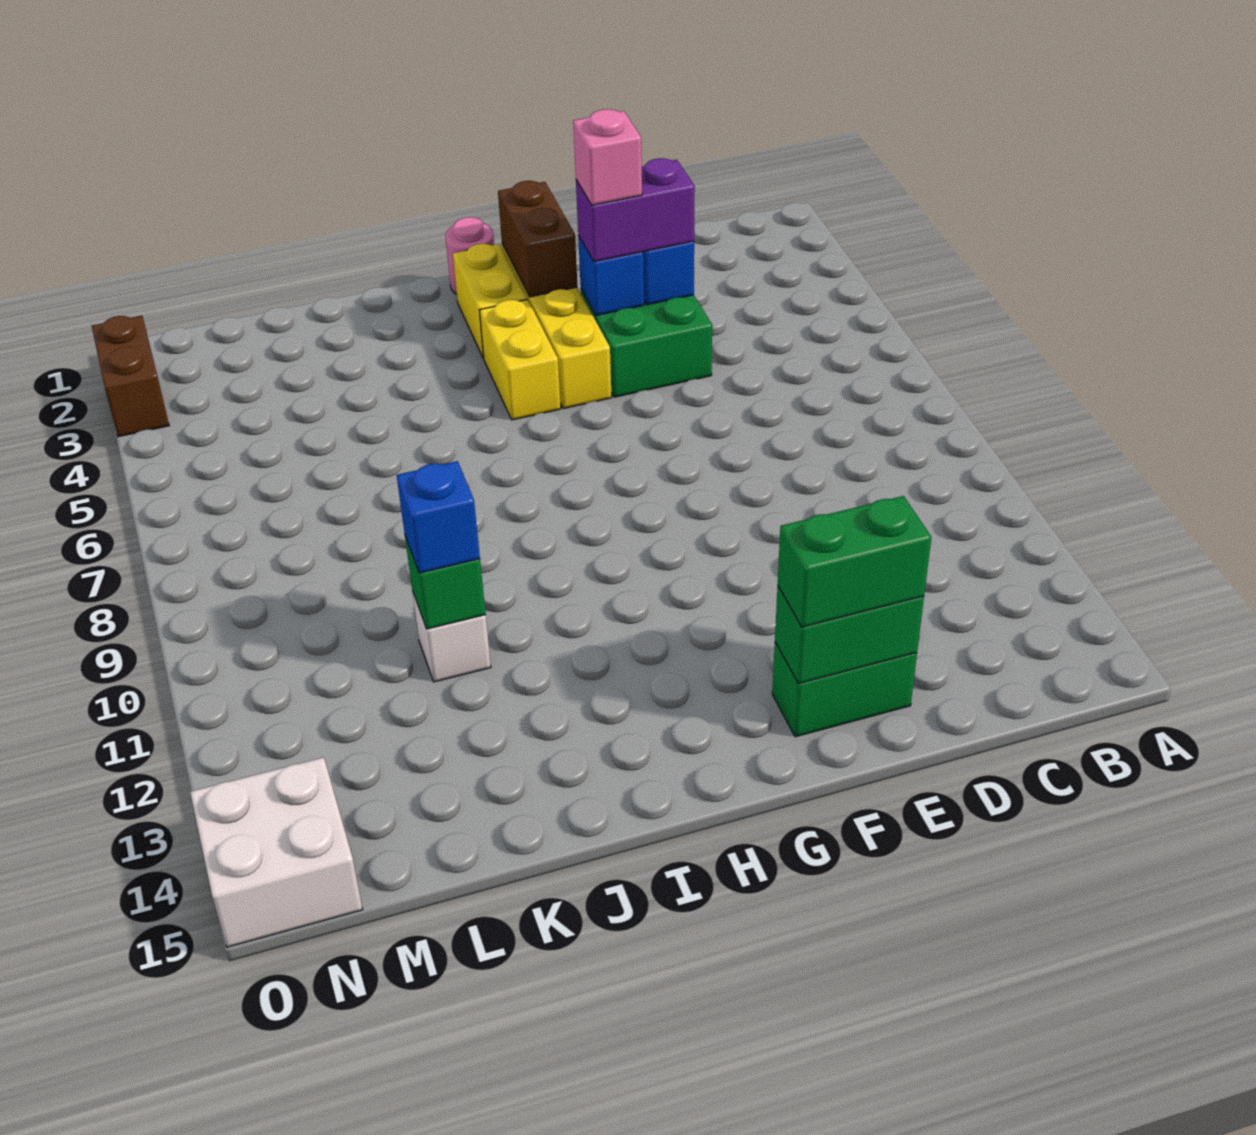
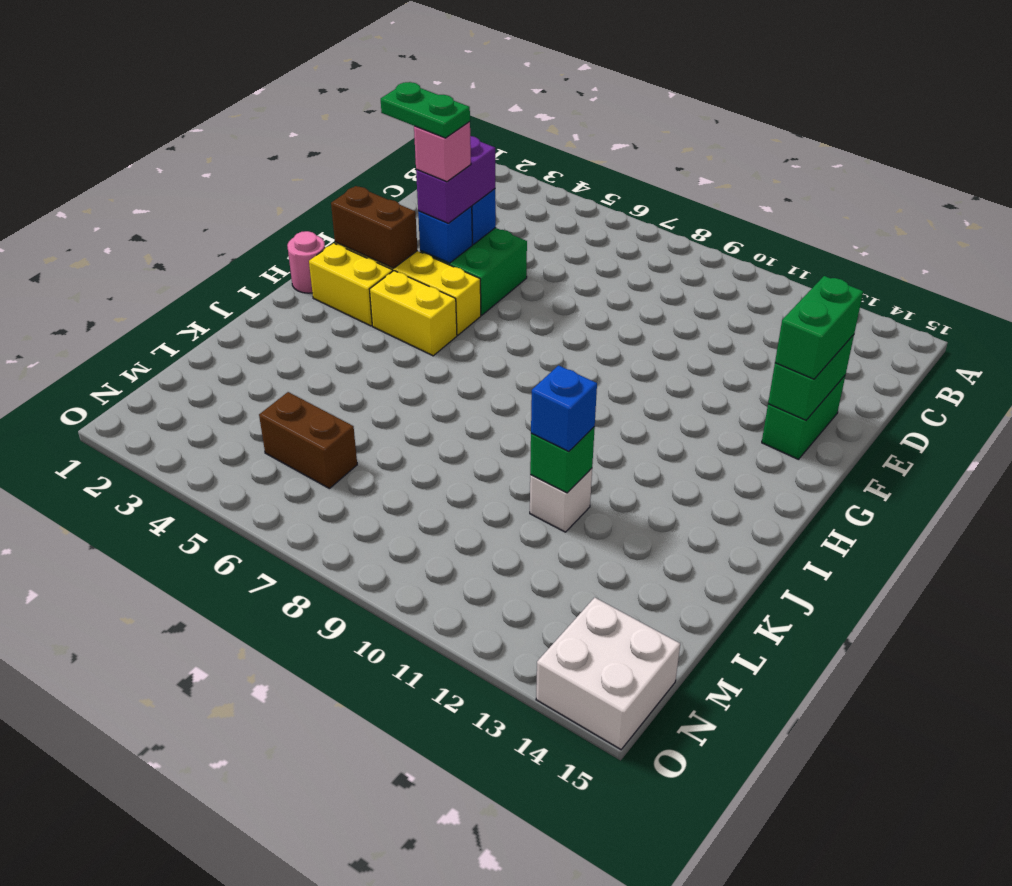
none -> green 1x2 plate [381,82,470,138]
brown 1x2 brick [92,316,169,437] -> brown 1x2 brick moved to [259,392,357,488]

